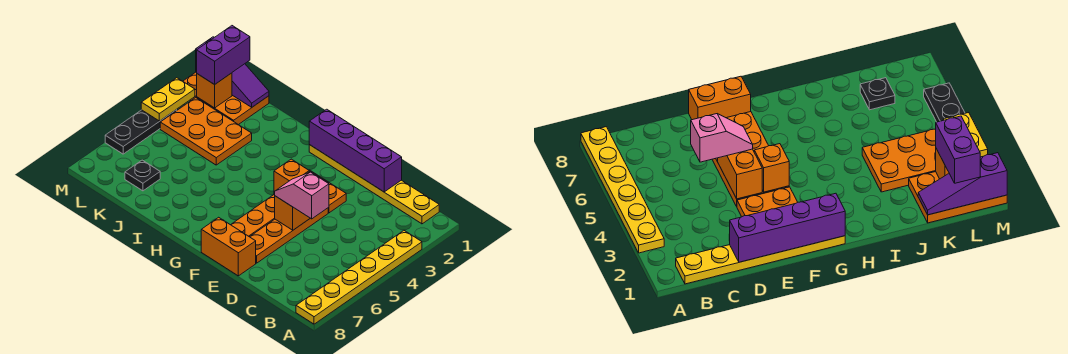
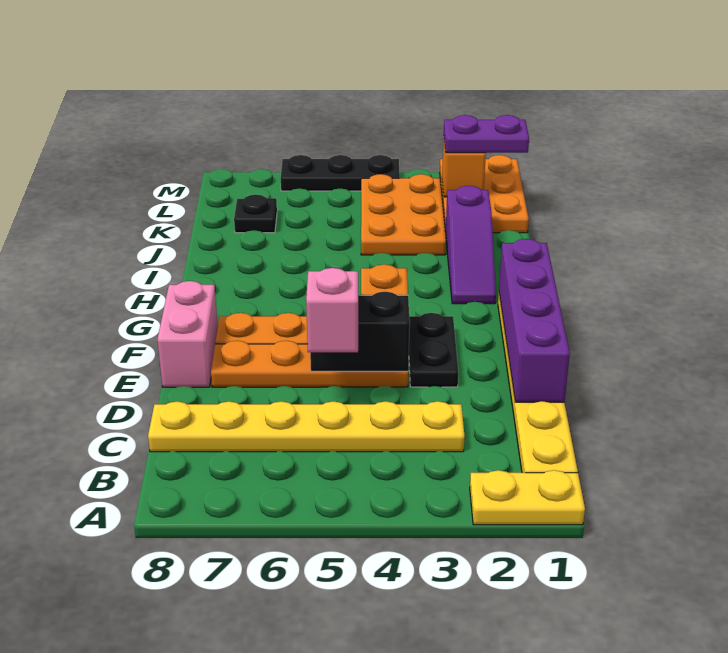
yellow 1x6 plate [296,231,422,324] -> yellow 1x6 plate moved to [148,401,464,452]
orange 1x2 plate [309,170,346,213] -> black 1x2 plate [409,313,458,387]
orange 1x2 brick [275,171,328,230] -> black 1x2 brick [310,292,410,371]
orange 1x2 brick [201,217,256,276] -> pink 1x2 brick [157,281,218,387]
purple 1x3 slope [196,37,269,107] -> purple 1x3 slope moved to [445,186,496,304]
purple 1x2 brick [197,26,250,85] -> purple 1x2 plate [444,115,529,153]
yellow 1x2 plate [141,78,195,121] -> yellow 1x2 plate moved to [470,470,585,525]

